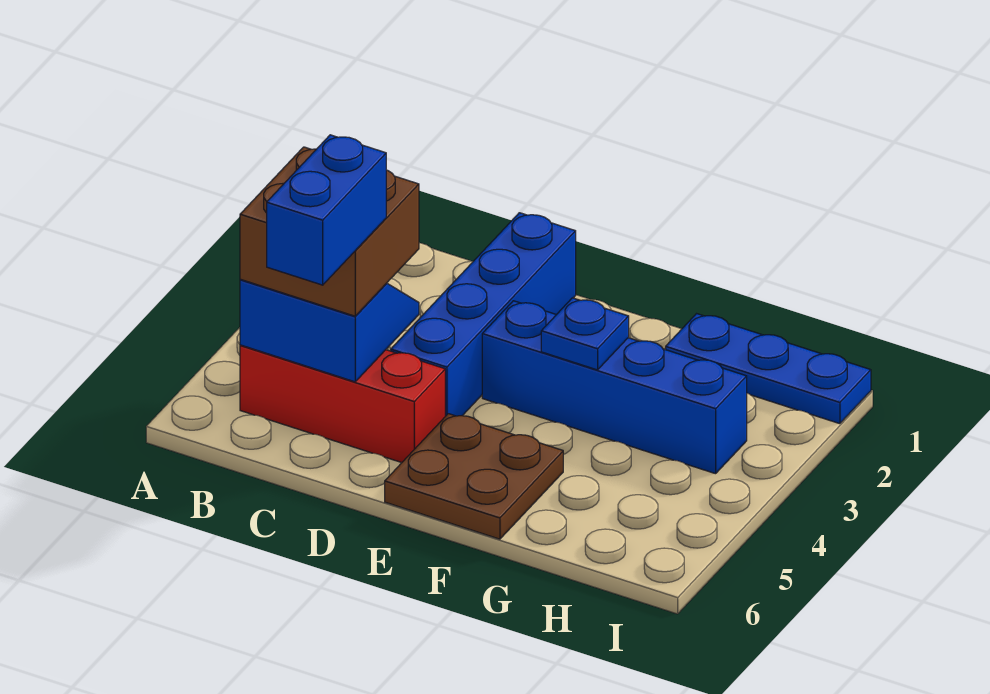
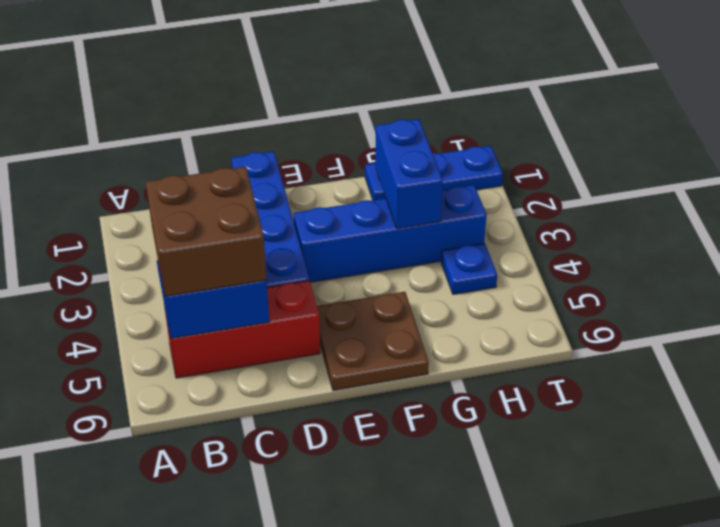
blue 1x2 brick [267,135,386,285] -> blue 1x2 brick moved to [375,119,443,229]
blue 1x1 plate [541,298,629,370] -> blue 1x1 plate moved to [441,243,497,294]

